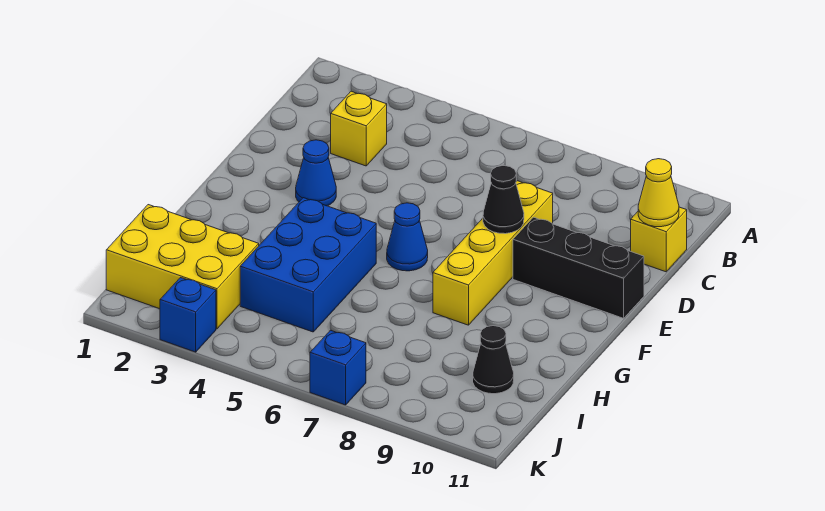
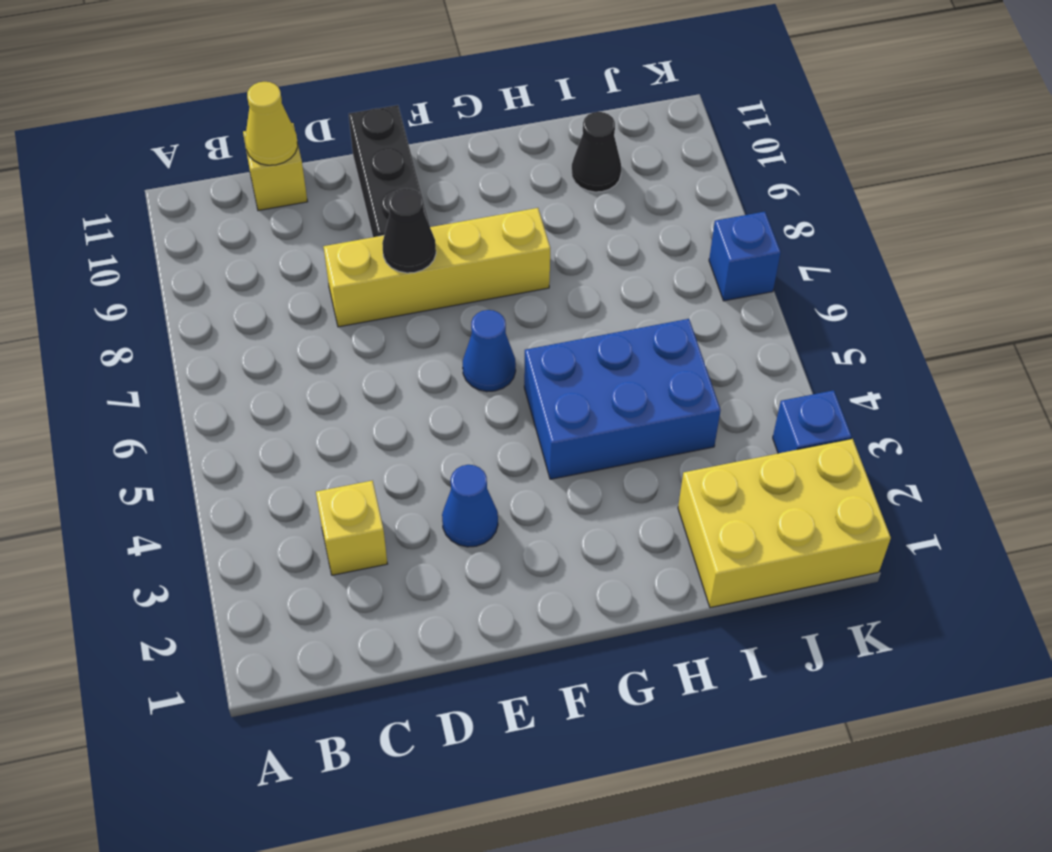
yellow 2x3 brick [106,205,259,329] -> yellow 2x3 brick turned to [678,439,891,608]

